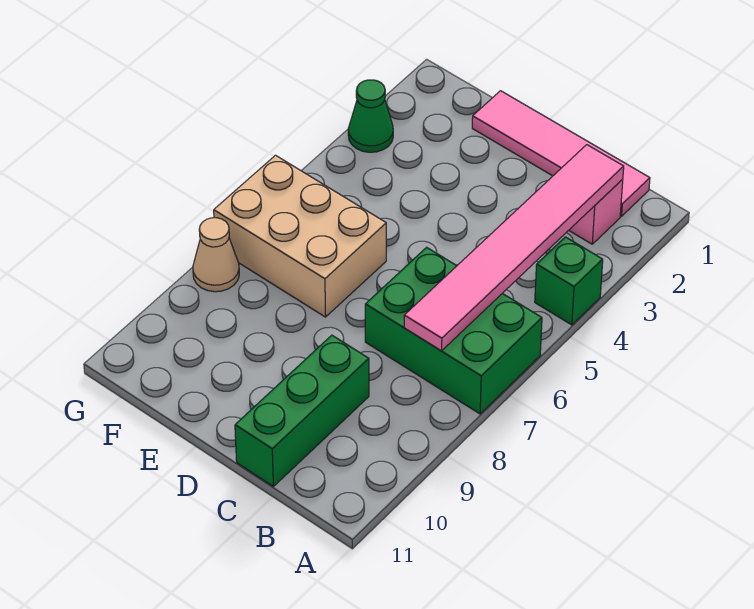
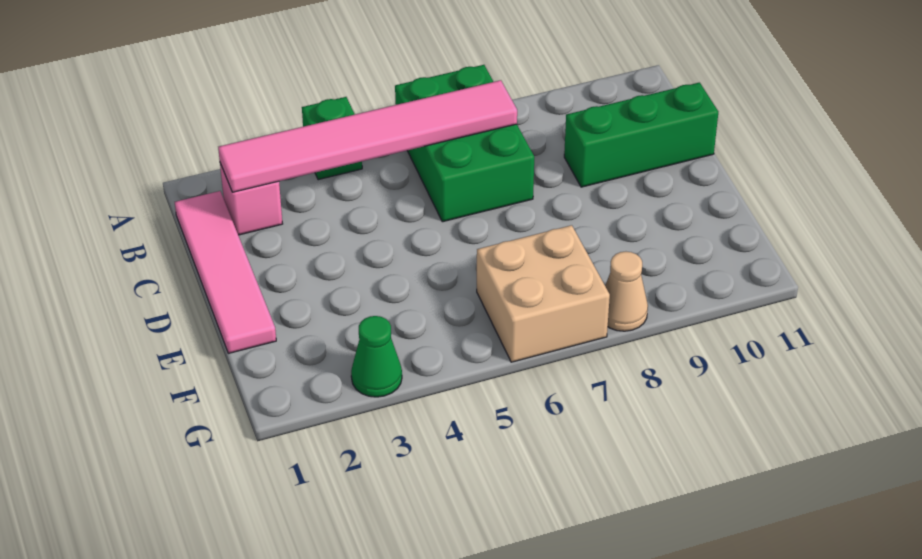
tan 2x3 brick [214,155,386,317] -> tan 2x2 brick [477,225,610,362]

